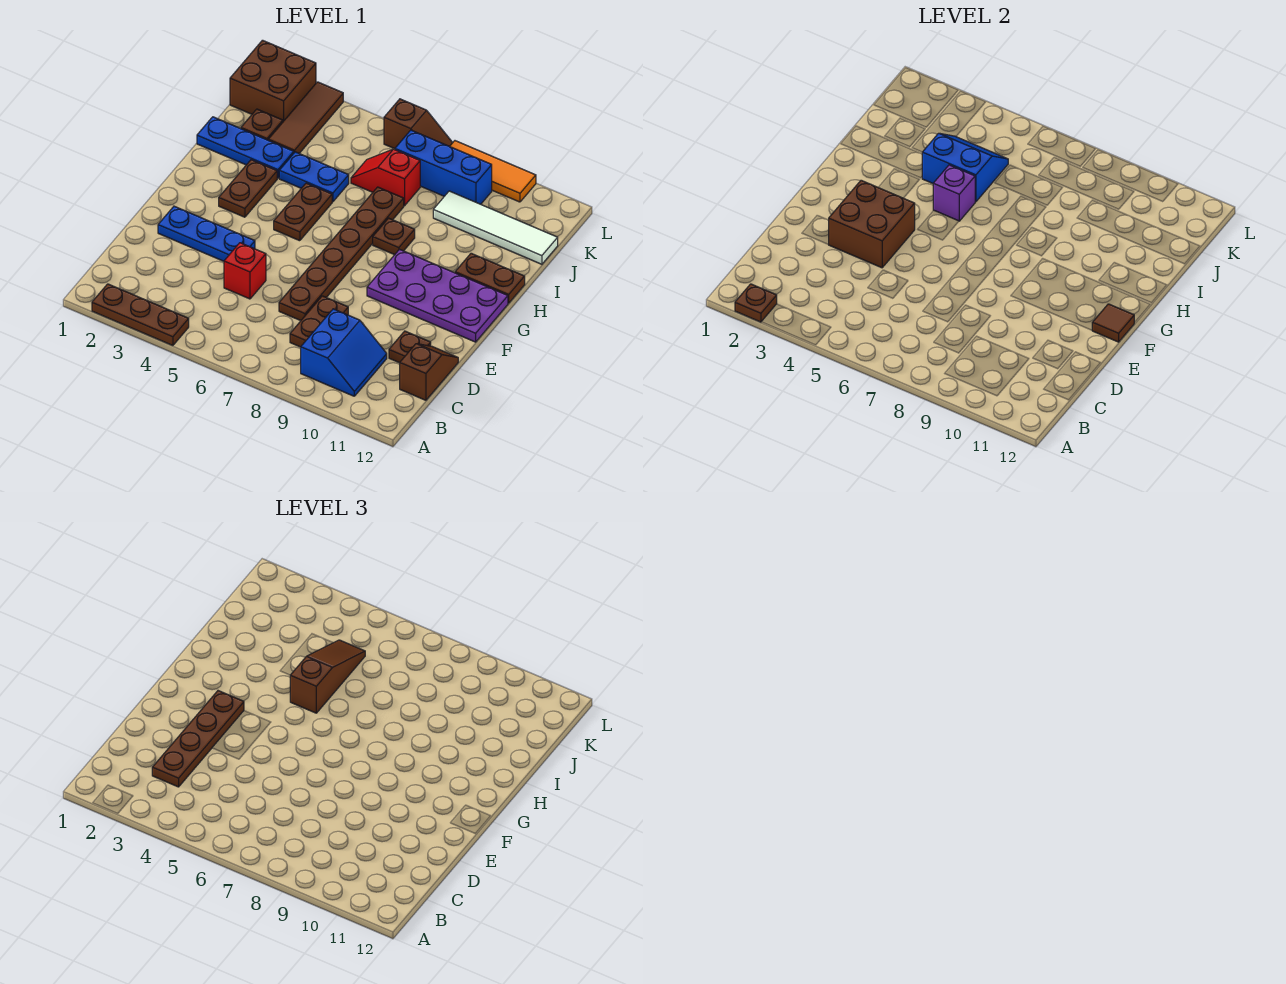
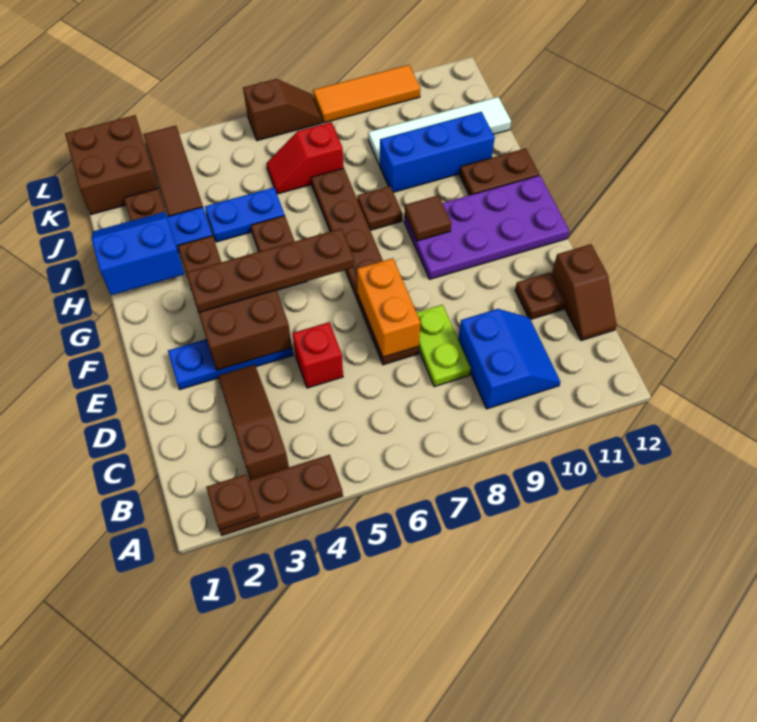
brown 1x4 plate [152,691,244,787] -> brown 1x4 plate turned to [187,228,354,312]
brown 1x2 plate [290,296,348,347] -> lime 1x2 plate [417,305,471,387]
brown 1x2 slope [400,344,458,400] -> brown 1x2 slope turned to [552,244,617,341]
none -> orange 1x2 brick [357,258,421,357]
brown 1x1 tile [1092,304,1134,342] -> brown 1x1 tile moved to [405,196,451,241]
purple 1x1 brick [933,165,975,221] -> none
brown 1x3 slope [290,640,365,713] -> brown 1x3 slope moved to [218,365,289,480]
blue 2x2 slope [922,133,1008,202] -> blue 2x2 slope moved to [92,212,184,295]
blue 1x3 brick [395,130,492,204] -> blue 1x3 brick moved to [380,112,495,192]

